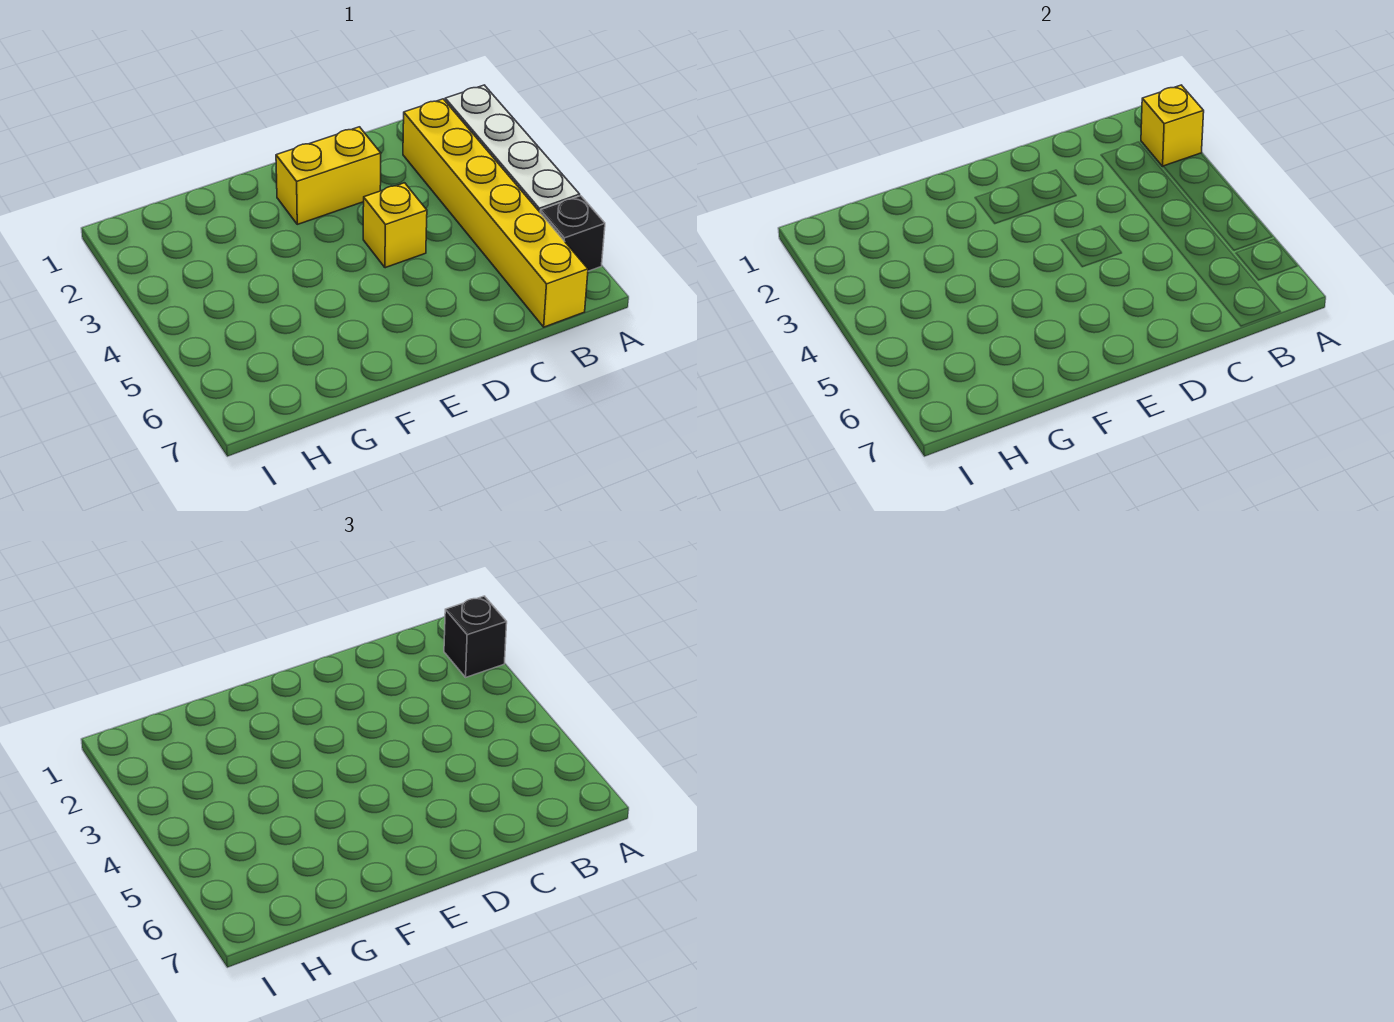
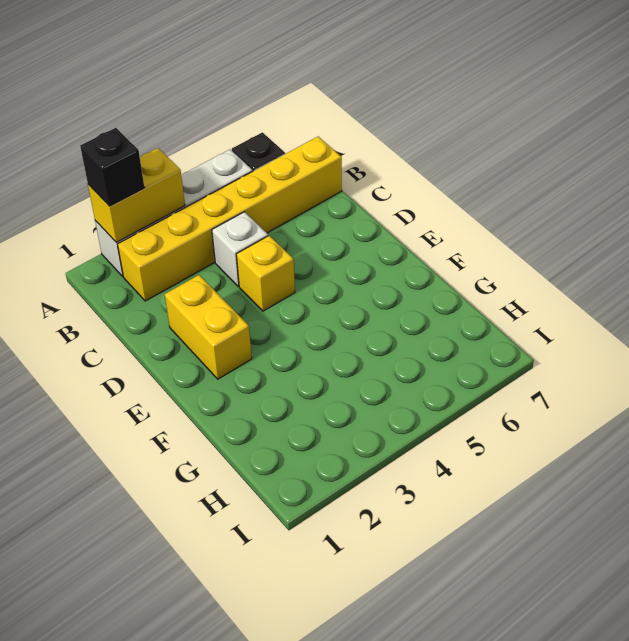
yellow 1x1 brick [1141,85,1204,166] -> yellow 1x2 brick [88,148,185,242]
none -> white 1x1 brick [212,212,268,286]

